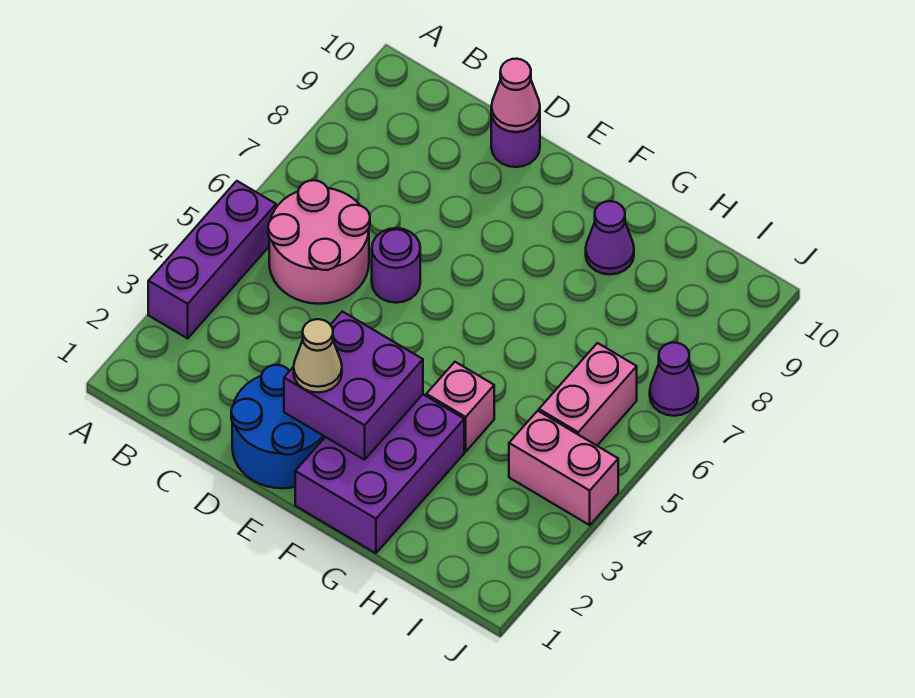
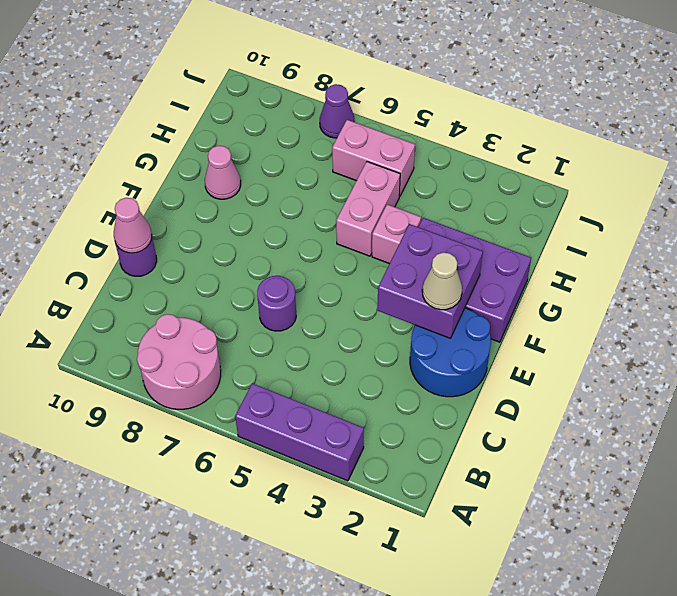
pink 2x2 round brick [268,180,370,304] -> pink 2x2 round brick moved to [137,314,221,409]
purple 1x1 cone [586,201,634,275] -> pink 1x1 cone [205,146,241,199]
pink 1x2 brick [509,411,618,525] -> pink 1x2 brick moved to [336,162,400,256]

